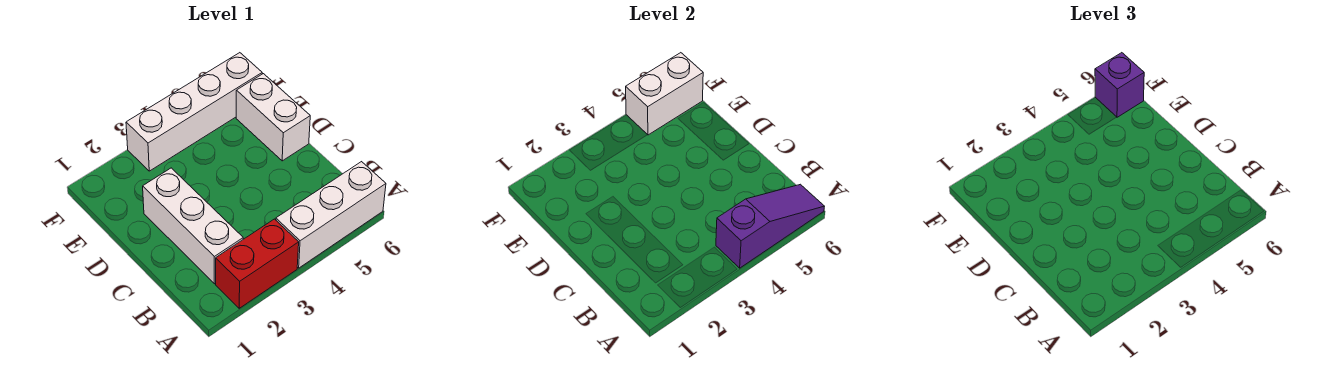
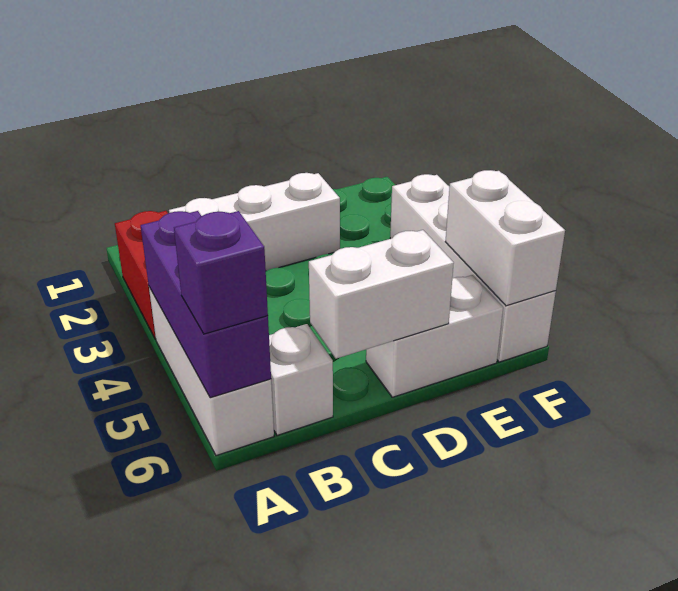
purple 1x3 slope [716,184,824,268] -> purple 1x3 brick [141,211,271,398]
none -> white 1x1 brick [269,324,333,435]
none -> white 1x2 brick [309,230,454,359]
purple 1x1 brick [1095,53,1144,117] -> purple 1x1 brick moved to [174,211,268,334]

